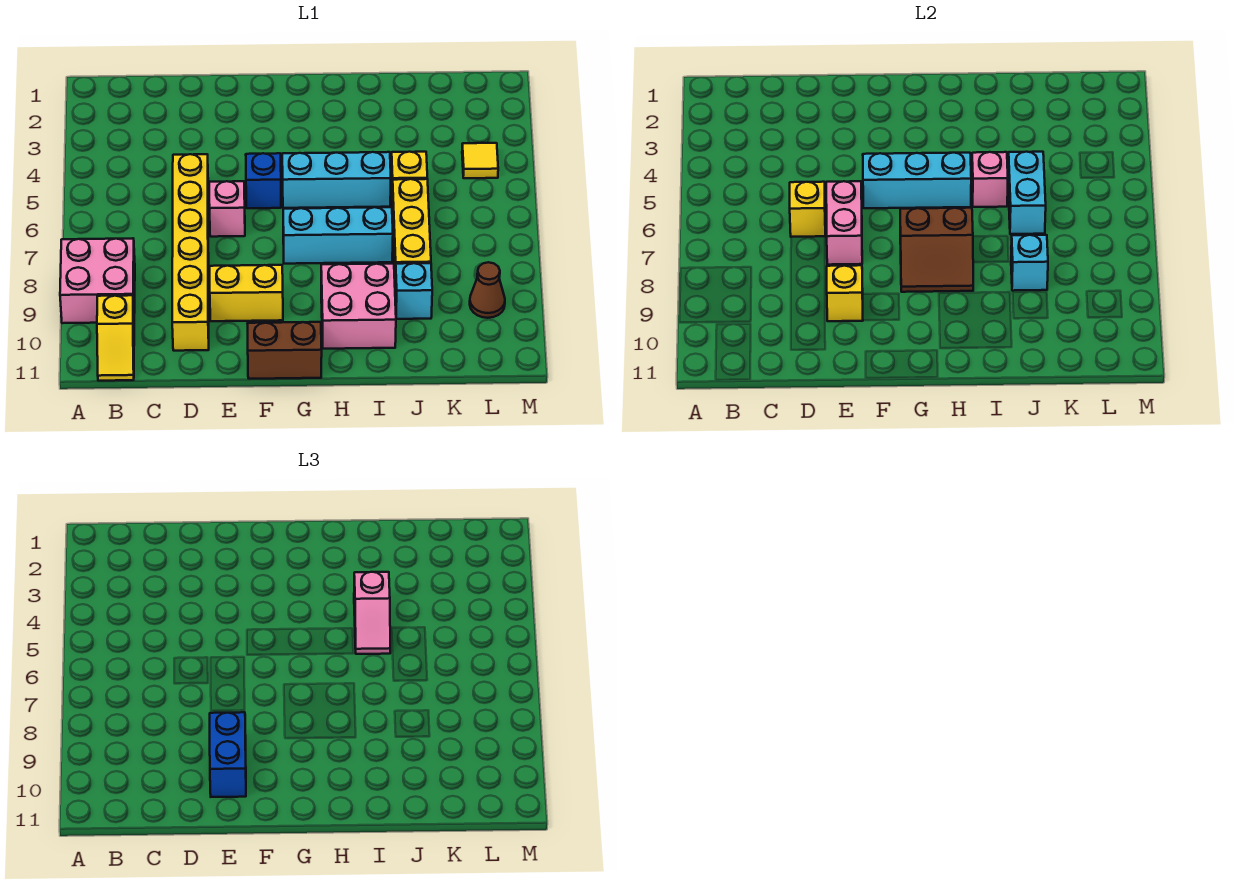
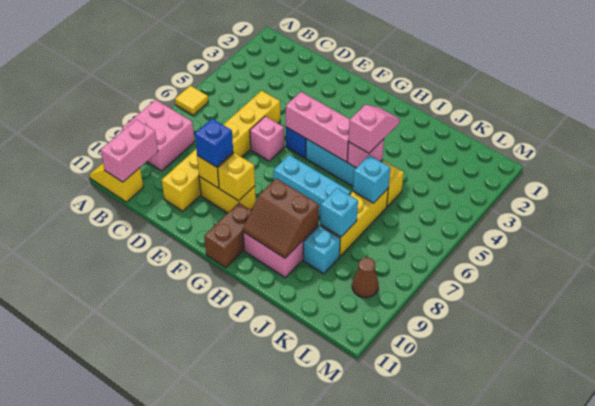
yellow 1x2 slope [97,295,134,381] -> yellow 1x2 slope turned to [89,163,143,202]
yellow 1x1 brick [790,182,825,237] -> yellow 1x1 brick moved to [218,153,255,201]
pink 1x2 brick [826,181,862,265] -> pink 1x2 brick moved to [101,119,158,182]
blue 1x2 brick [210,712,246,797] -> blue 1x1 brick [195,119,233,167]
cyan 1x3 brick [863,153,971,208] -> pink 1x3 brick [286,92,350,162]
brown 1x2 brick [247,322,322,379] -> brown 1x2 brick turned to [204,203,251,267]
brown 2x2 slope [900,208,973,292] -> brown 2x2 slope moved to [243,178,319,258]
pink 1x2 slope [354,572,390,654] -> pink 1x2 slope turned to [348,105,400,153]
cyan 1x2 brick [1008,152,1046,234] -> cyan 1x1 brick [353,155,390,203]
yellow 1x1 tile [462,143,498,178] -> yellow 1x1 tile moved to [175,86,208,115]

